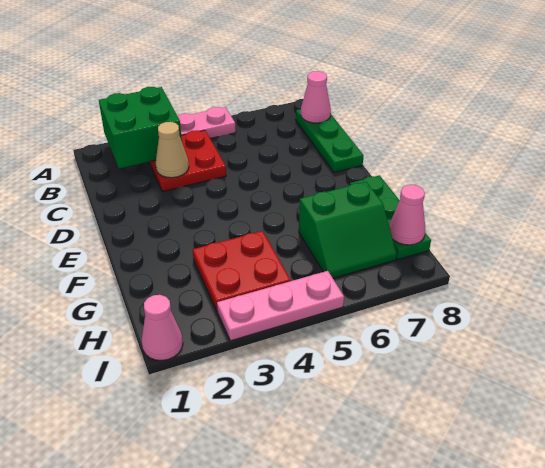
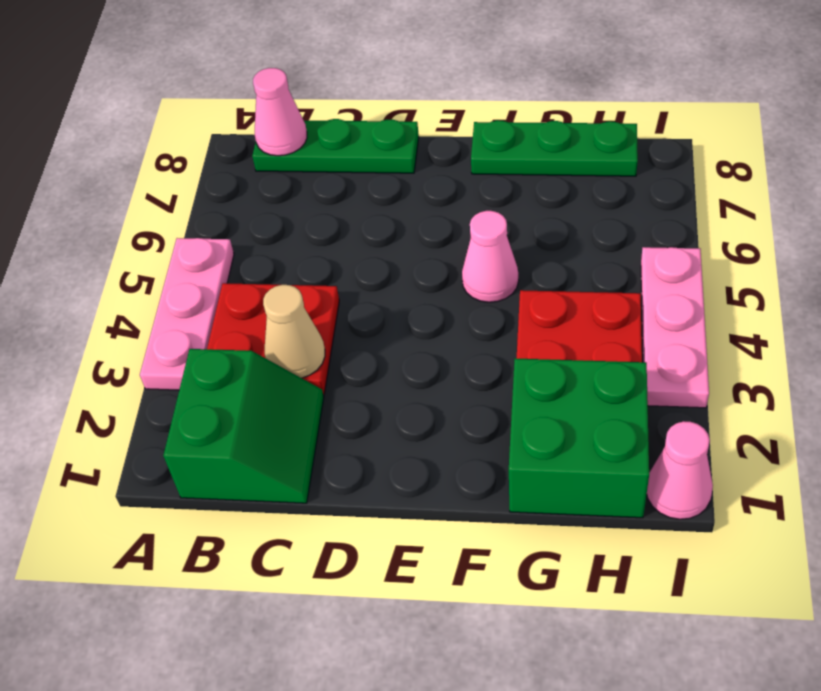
green 2x2 brick [99,87,182,168] -> green 2x2 brick moved to [509,358,649,518]
green 2x2 slope [299,182,397,278] -> green 2x2 slope moved to [163,349,324,503]
pink 1x1 cone [389,185,425,245] -> pink 1x1 cone moved to [462,211,519,302]

